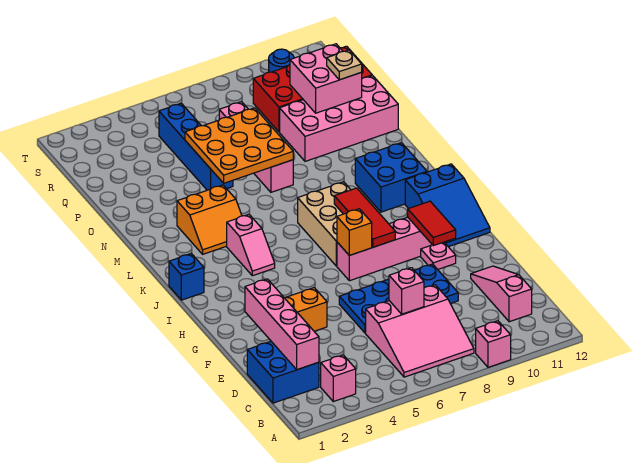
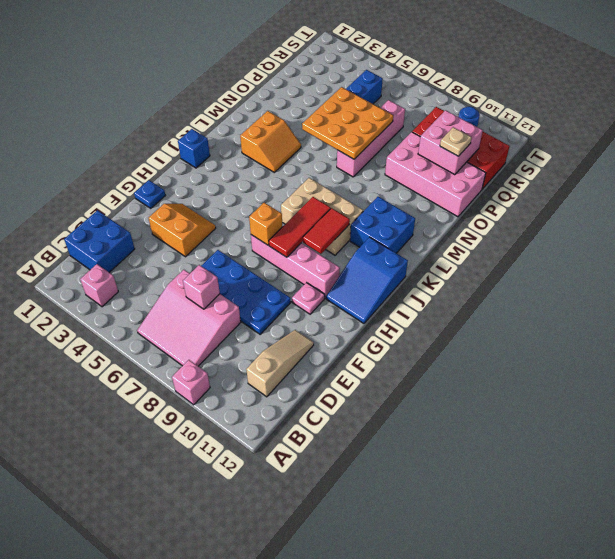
pink 1x4 brick [245,279,319,370] -> none
pink 1x3 slope [471,266,532,322] -> tan 1x3 slope [246,330,314,397]
none -> blue 1x1 plate [134,180,165,208]
red 1x2 tile [408,201,456,246] -> red 1x2 tile moved to [303,208,350,254]
tan 2x3 brick [298,182,351,266] -> tan 2x3 brick turned to [281,178,363,255]
pink 1x2 slope [227,215,275,276] -> none
orange 2x2 slope [177,185,242,254] -> orange 2x2 slope turned to [240,111,301,172]

